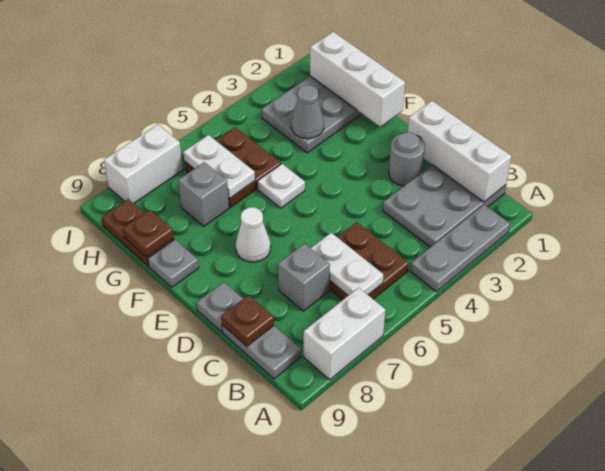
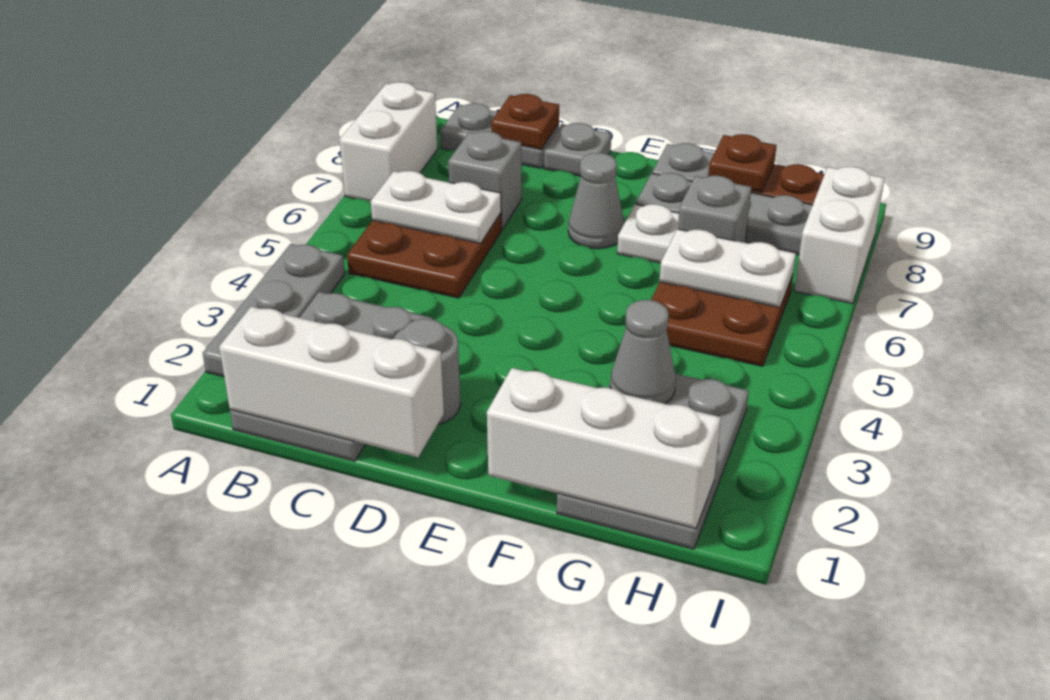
white 1x1 cone [236,207,271,262] -> grey 1x1 cone [568,153,625,249]
white 1x1 plate [257,164,305,208] -> white 1x1 plate moved to [617,204,679,263]
none -> grey 1x3 plate [636,173,813,255]

